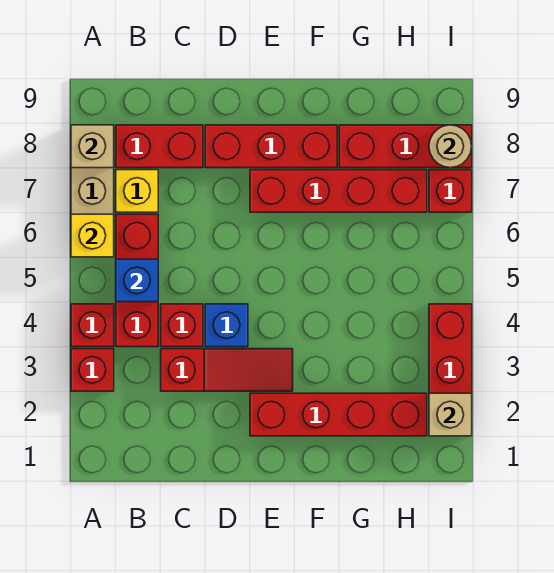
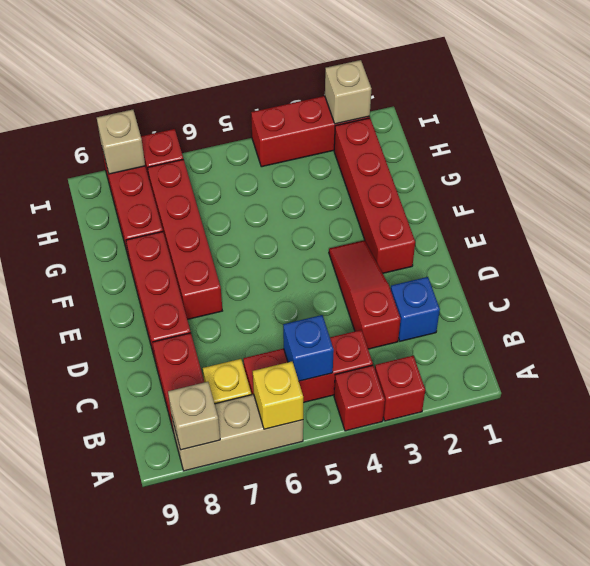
red 1x1 brick [161,304,203,347] -> none
blue 1x1 brick [205,304,248,347] -> blue 1x1 brick moved to [391,277,440,341]
tan 1x1 round brick [429,125,472,168] -> tan 1x1 brick [97,110,145,174]

